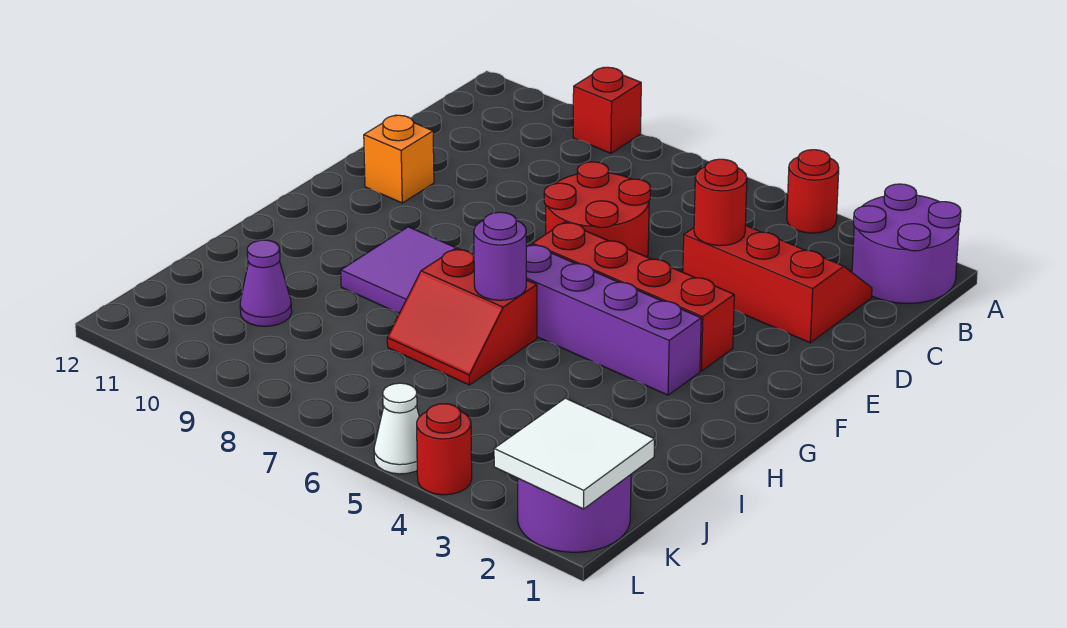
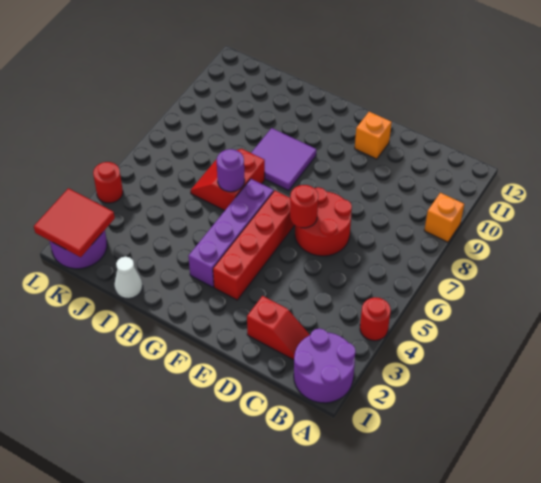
red 1x1 brick [573,67,641,153] -> orange 1x1 brick [424,193,464,242]
red 2x3 slope [683,225,872,343] -> red 1x2 slope [247,296,309,360]
red 1x1 round brick [694,159,747,246] -> red 1x1 round brick moved to [290,185,318,228]
purple 1x1 cone [240,240,292,326] -> none
white 2x2 tile [494,398,654,509] -> red 2x2 tile [34,188,115,257]
white 1x1 cone [374,383,419,474] -> white 1x1 cone moved to [114,257,143,299]

